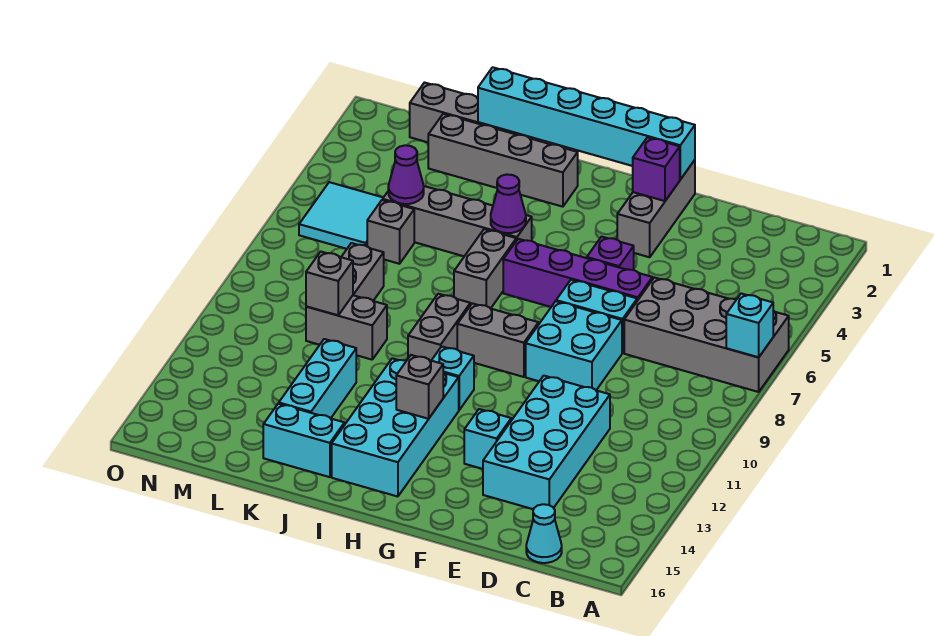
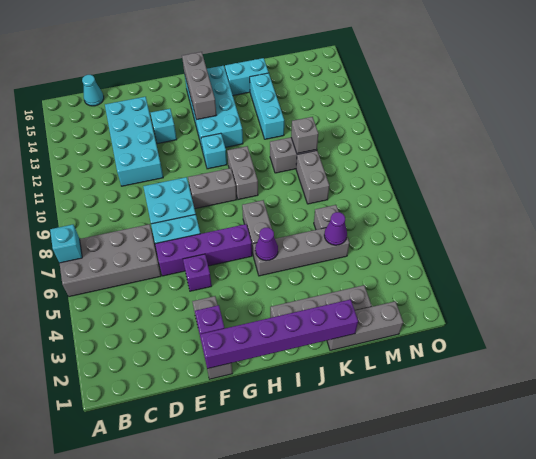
cyan 1x6 brick [478,67,695,179] -> purple 1x6 brick [200,299,358,369]
grey 1x1 brick [396,355,443,419] -> grey 1x3 brick [182,52,216,120]
cyan 2x2 tile [299,182,383,249] -> none

